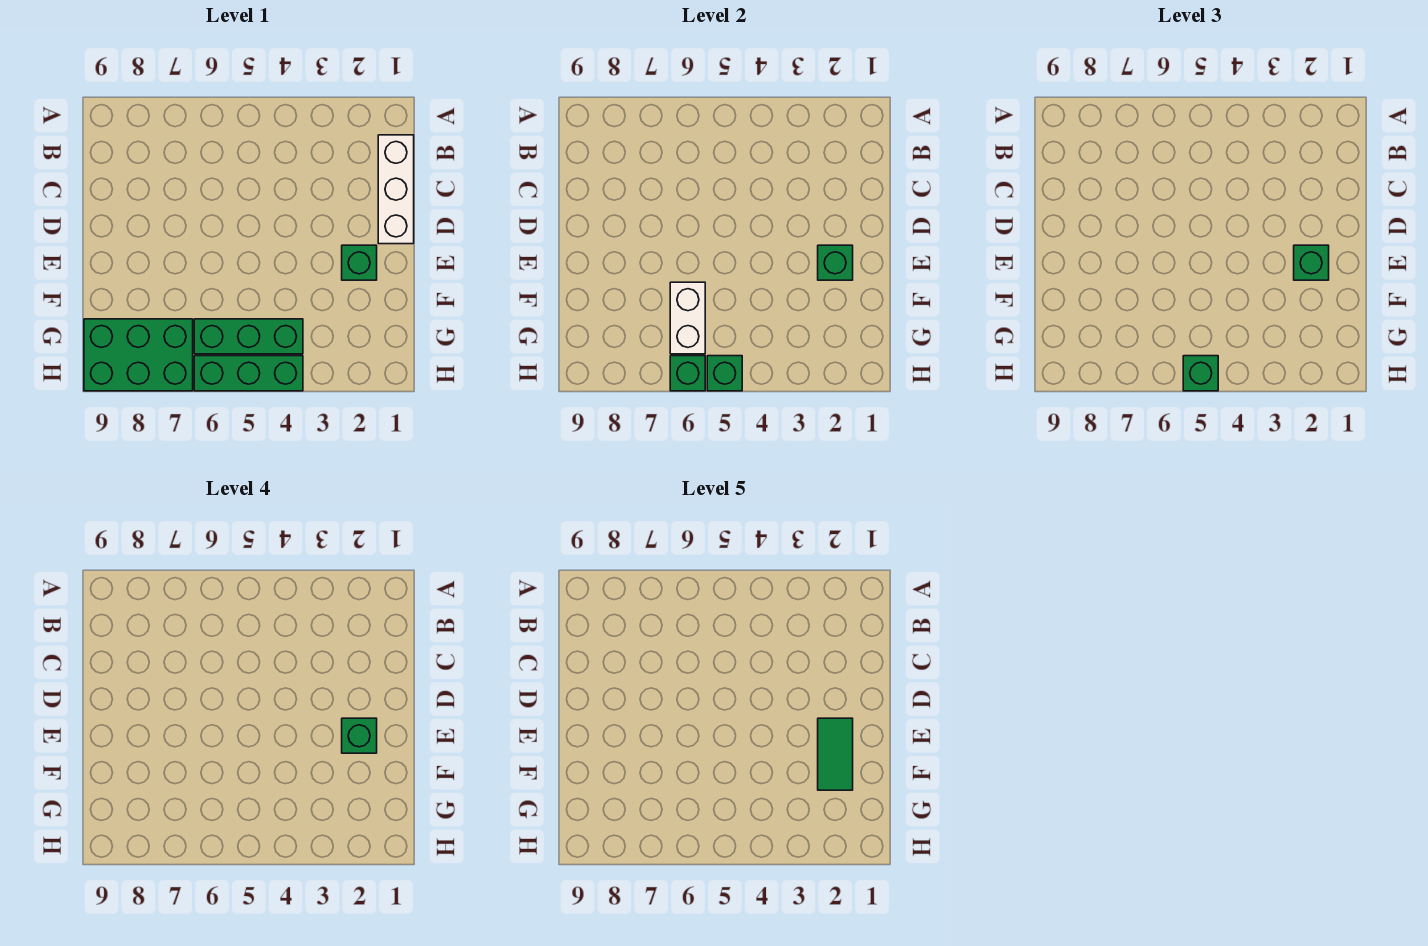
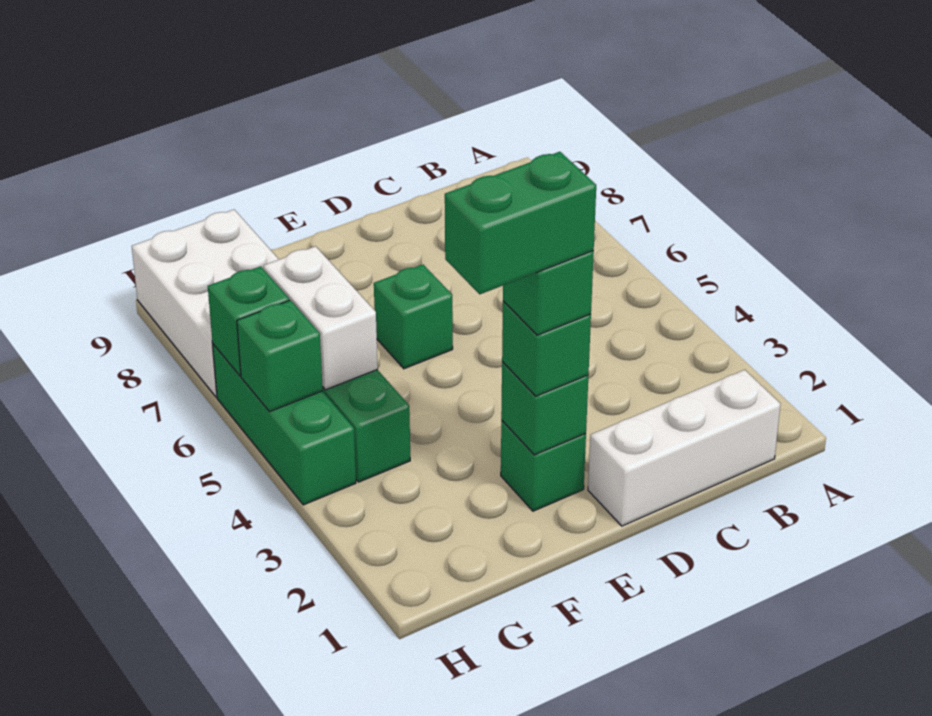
green 1x2 tile [818,718,853,790] -> green 1x2 brick [445,152,596,294]
white 1x2 brick [670,282,705,354] -> white 1x2 brick turned to [264,246,378,390]
green 2x3 brick [84,319,193,391] -> white 2x3 brick [132,210,279,397]
green 1x1 brick [1183,356,1218,391] -> green 1x1 brick moved to [374,264,453,369]

